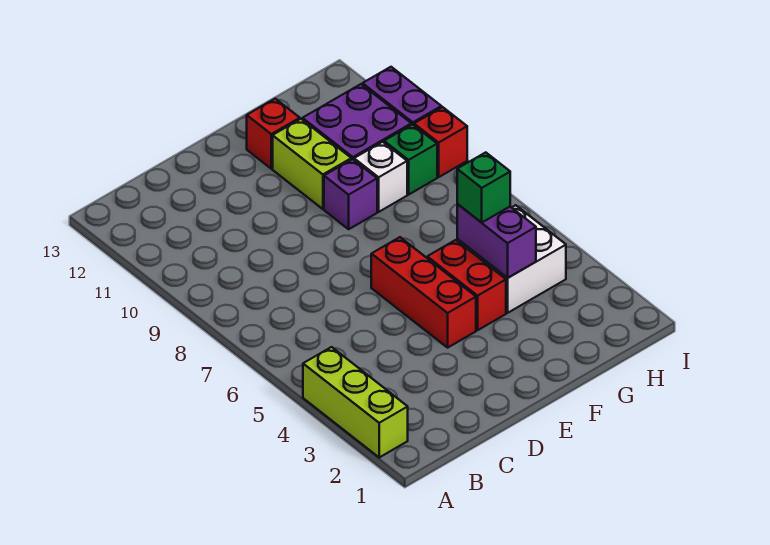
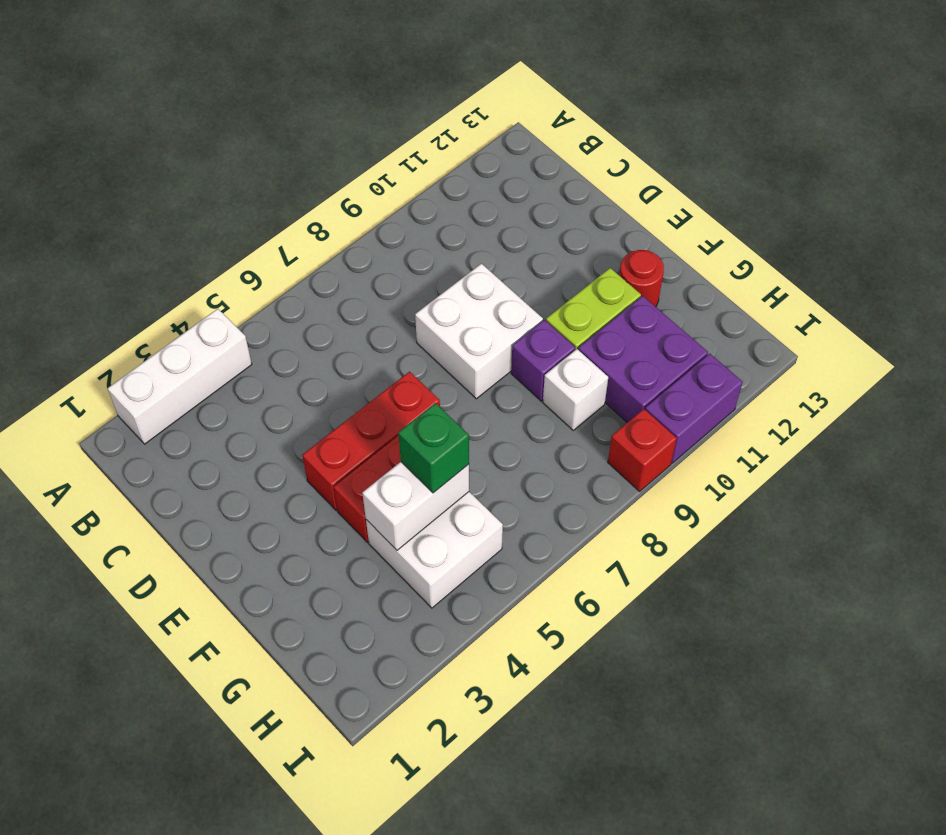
lime 1x3 brick [303,347,408,457] -> white 1x3 brick [108,309,252,444]
none -> white 2x2 brick [415,264,543,399]
red 1x1 brick [247,99,300,169] -> red 1x1 round brick [619,250,664,307]
purple 1x2 brick [457,204,536,278] -> white 1x2 brick [362,462,469,550]
green 1x1 brick [384,124,437,194] -> none

